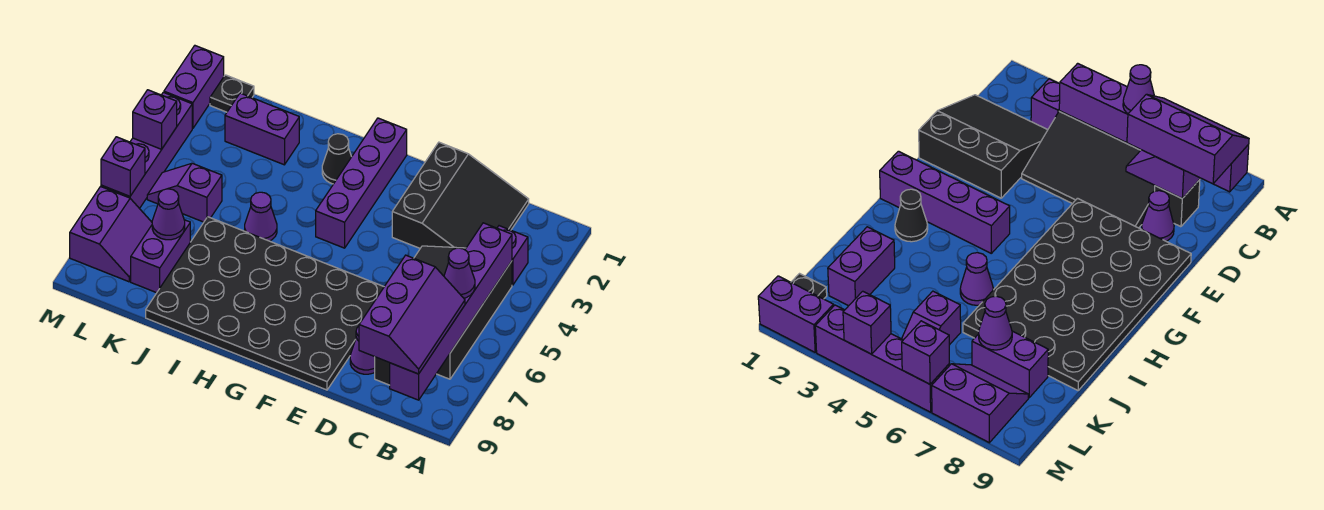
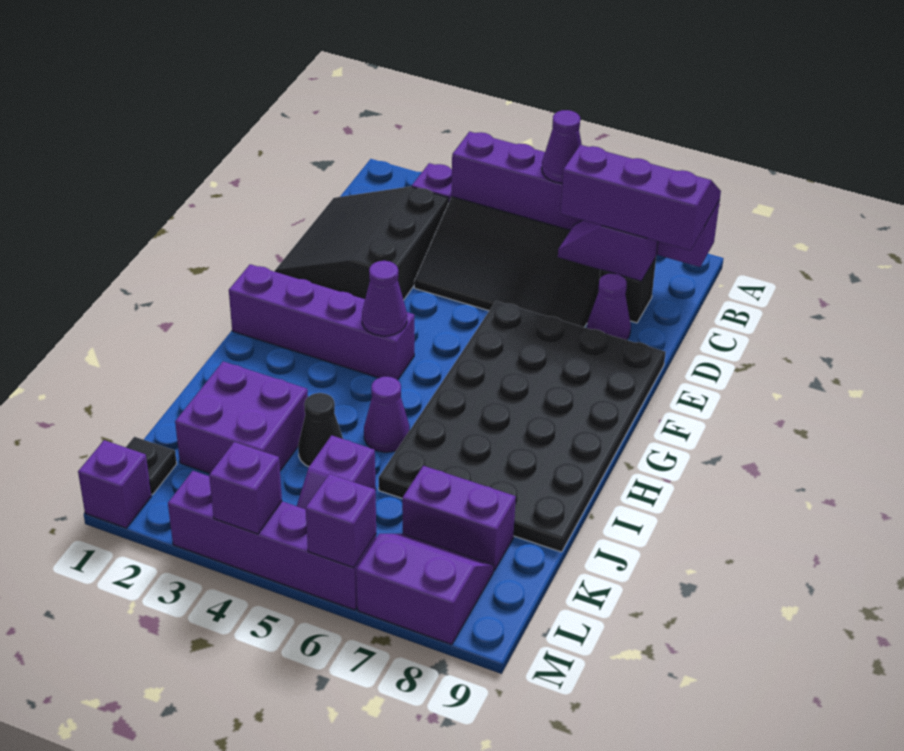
black 3x3 slope [392,142,529,248] -> black 3x3 slope turned to [275,187,449,300]
black 1x1 cone [322,134,351,184] -> black 1x1 cone moved to [298,393,343,467]
purple 1x2 brick [225,93,299,165] -> purple 2x2 brick [175,361,308,473]
purple 1x1 cone [152,189,185,240] -> purple 1x1 cone moved to [362,261,407,336]
purple 1x2 brick [164,46,224,128] -> purple 1x1 brick [78,440,151,528]

